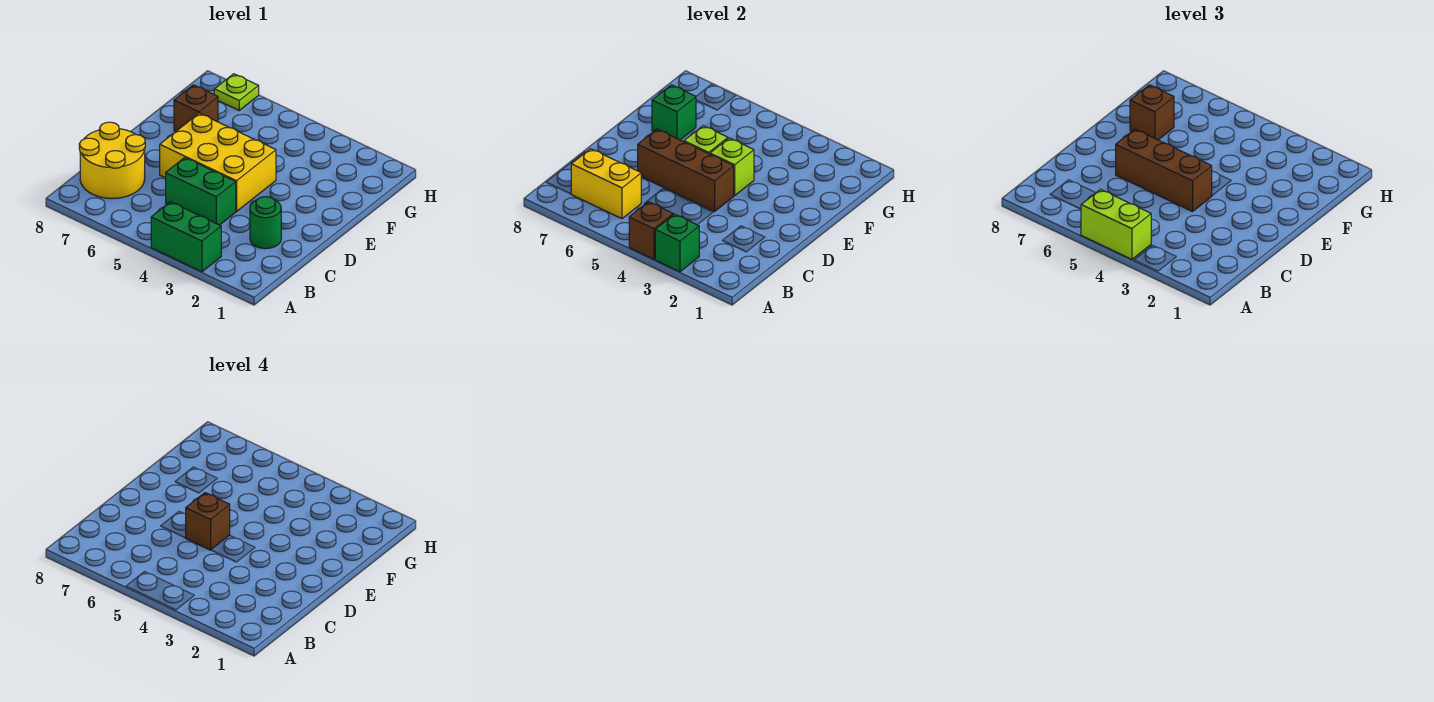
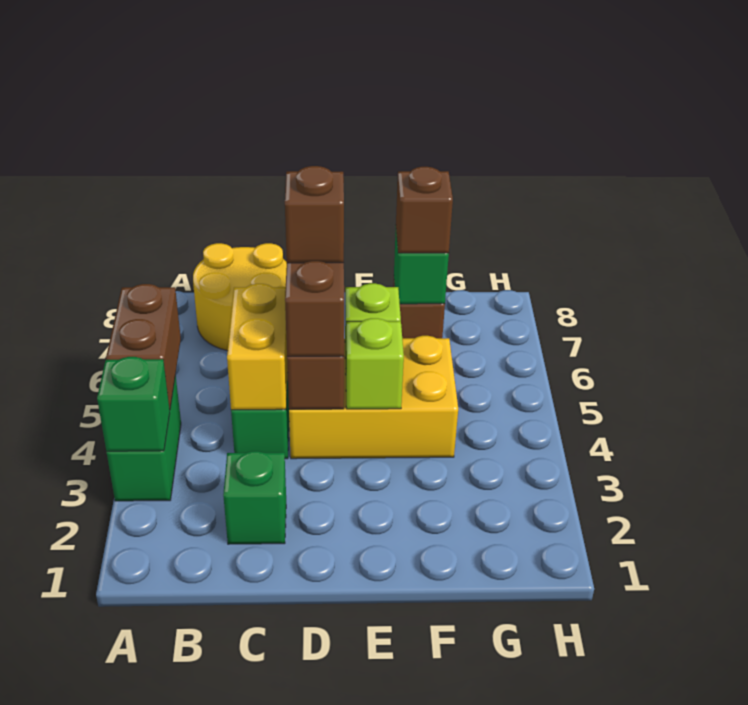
brown 1x1 brick [629,202,673,259] -> brown 1x2 brick [106,284,181,409]
lime 1x2 brick [1081,189,1151,259] -> none
yellow 1x2 brick [571,149,641,219] -> yellow 1x2 brick moved to [227,284,288,410]
green 1x1 round brick [250,197,281,249] -> green 1x1 brick [223,451,286,544]
yellow 2x3 brick [160,113,276,212] -> yellow 2x3 brick turned to [289,336,458,459]
lime 1x1 plate [214,74,259,110] -> none

